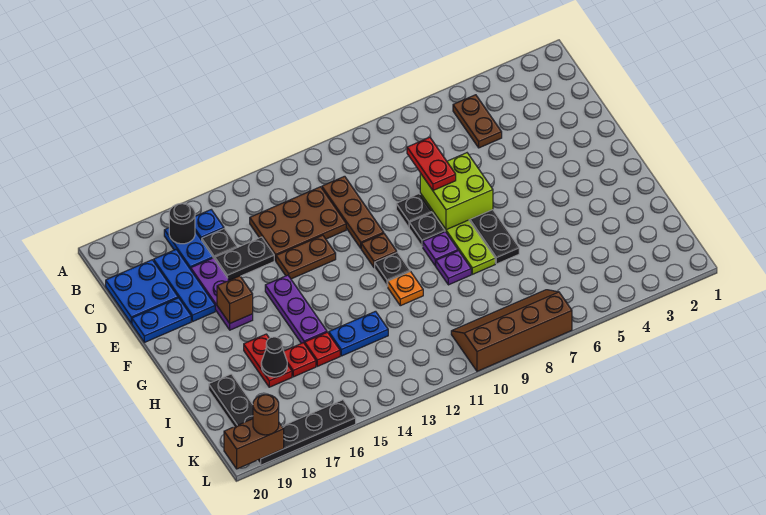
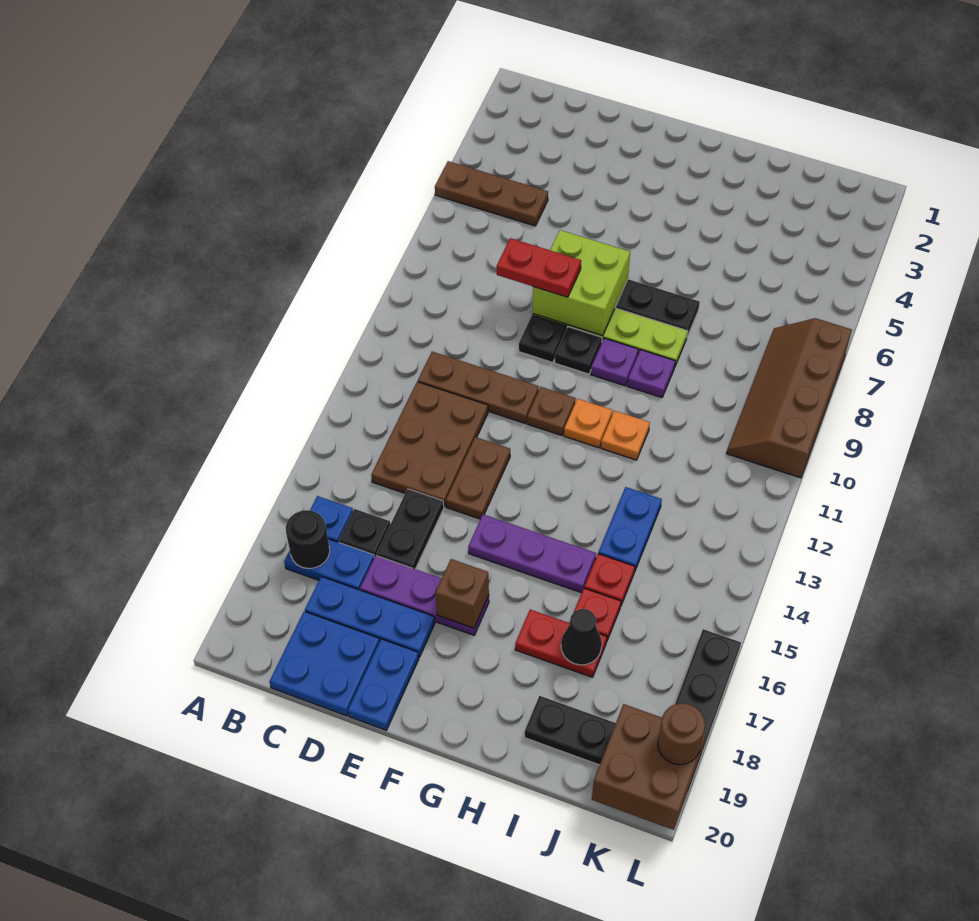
brown 1x2 plate [453,95,502,148] -> brown 1x3 plate [435,161,548,226]
black 1x1 plate [375,253,410,287] -> orange 1x1 plate [564,399,613,448]
brown 1x2 brick [224,419,284,469] -> brown 2x2 brick [592,704,706,830]

